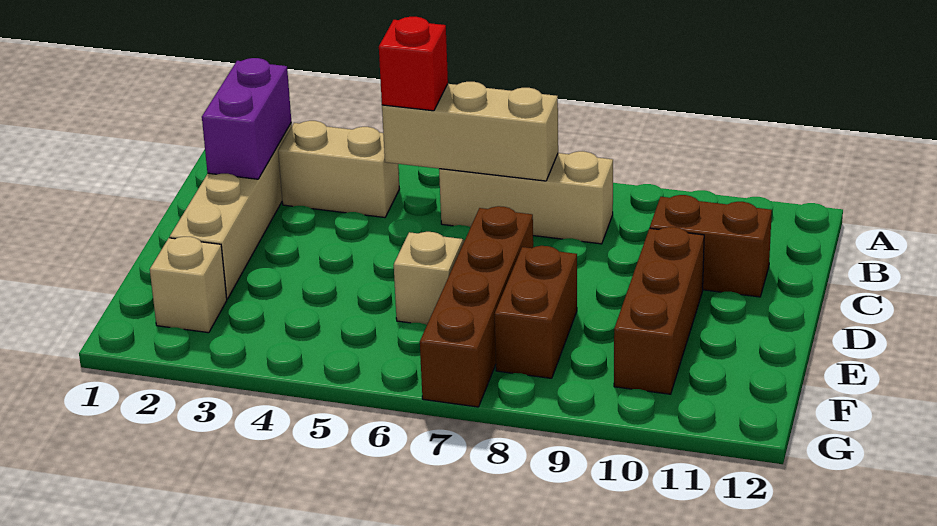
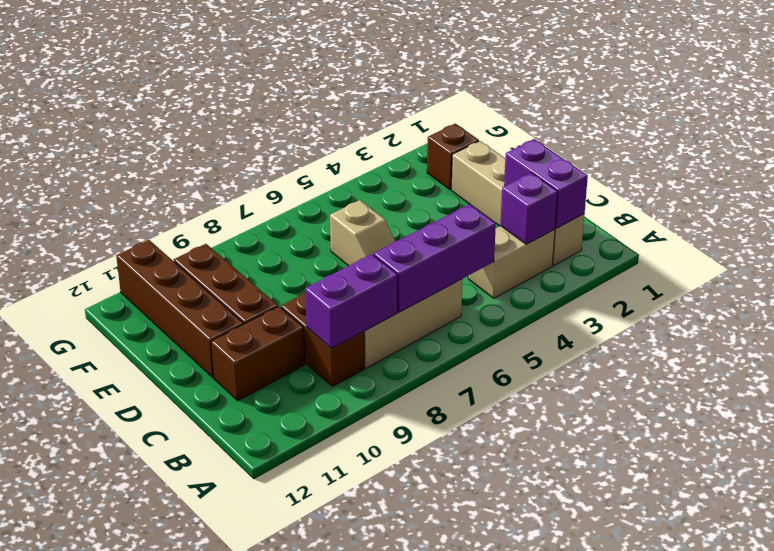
none -> purple 1x1 brick [500,173,558,244]
tan 1x3 brick [382,82,558,181] -> purple 1x3 brick [374,204,496,312]
red 1x1 brick [379,17,448,111] -> none
none -> purple 1x2 brick [305,254,398,349]
brown 1x4 brick [420,206,533,407] -> brown 1x4 brick moved to [116,240,243,378]
brown 1x2 brick [495,246,577,378] -> brown 1x2 brick moved to [281,293,365,386]
tan 1x1 brick [150,237,227,333] -> brown 1x1 brick [427,124,479,190]

